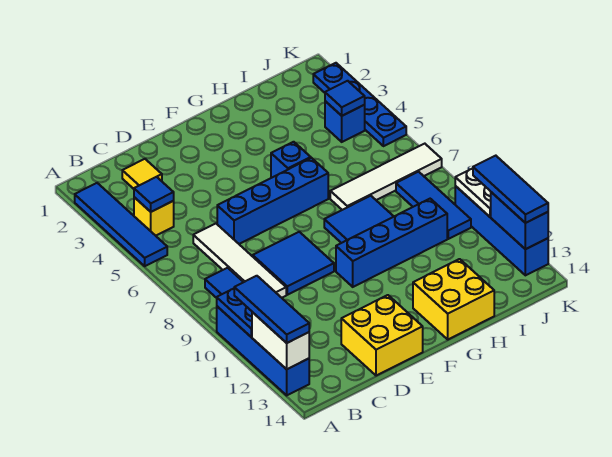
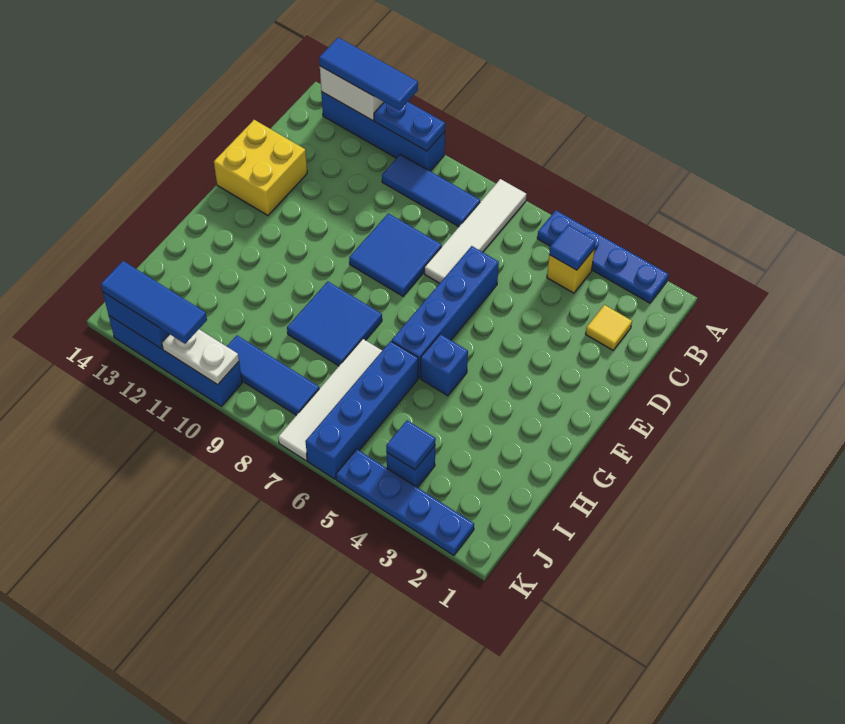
blue 1x4 tile [75,183,167,266] -> blue 1x4 plate [537,210,668,303]
white 1x4 tile [193,224,286,298] -> white 1x4 tile turned to [424,179,526,283]
blue 1x4 brick [336,199,447,287] -> blue 1x4 brick moved to [305,341,418,479]
yellow 2x2 brick [413,259,494,339] -> none

